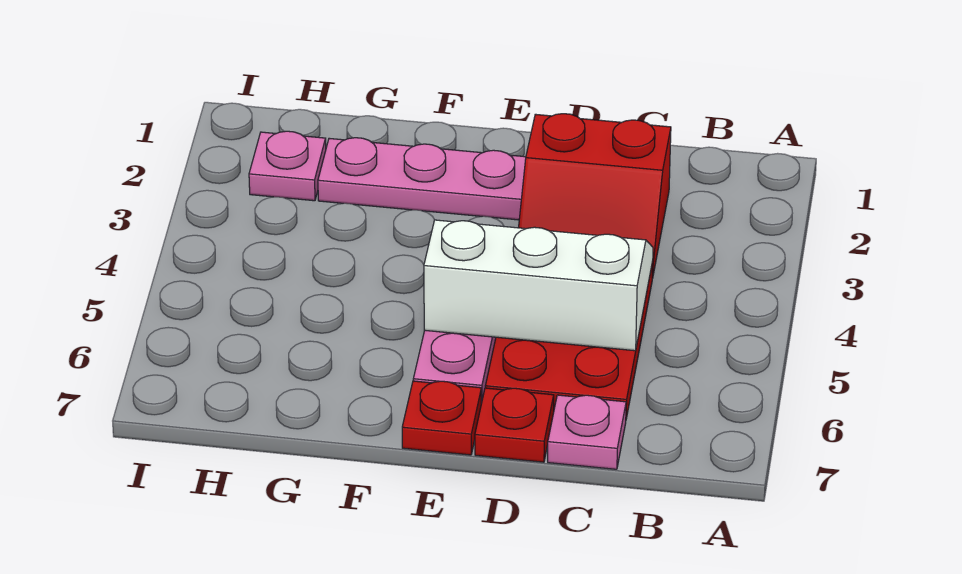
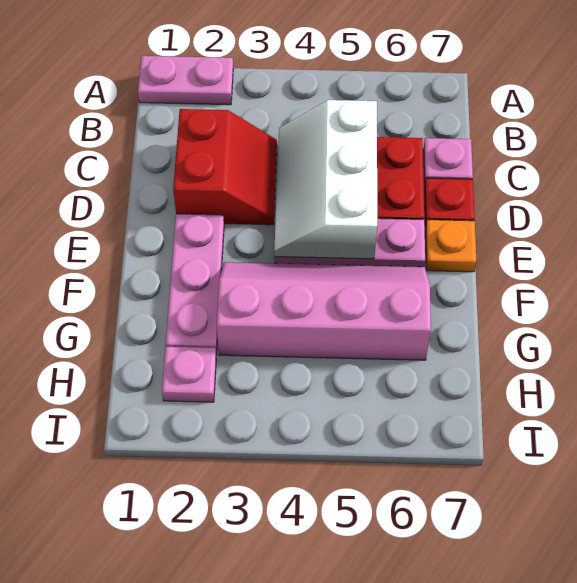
none -> pink 1x2 plate [138,56,233,105]
red 1x1 plate [402,381,481,455] -> orange 1x1 plate [425,220,477,272]
none -> pink 2x4 slope [217,262,431,360]

